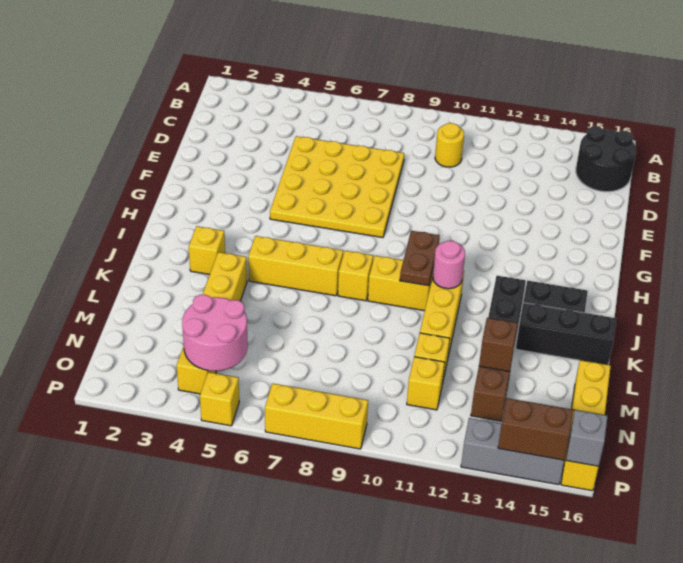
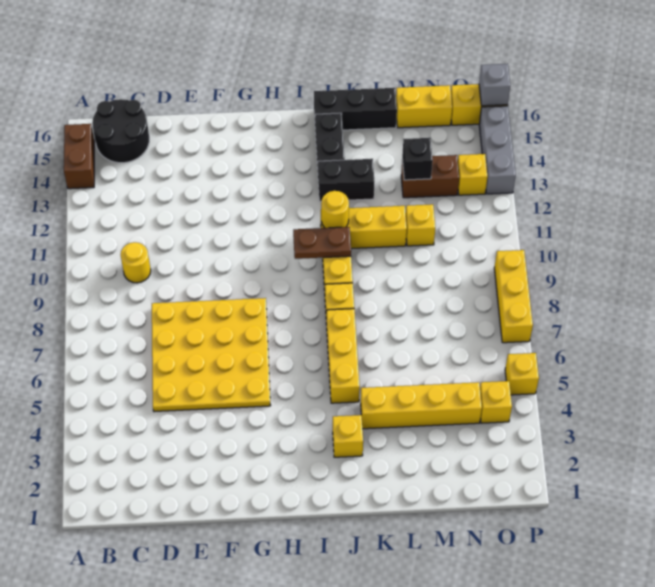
pink 1x1 round brick [433,241,465,289] -> yellow 1x1 round brick [321,191,349,228]
black 1x3 brick [516,303,616,365] -> black 1x3 brick turned to [314,88,397,130]
brown 1x1 brick [479,318,518,372] -> black 1x1 brick [402,138,433,180]
pink 2x2 round brick [182,295,248,371] -> none
yellow 1x1 brick [407,357,445,410] -> yellow 1x1 brick moved to [458,154,488,195]
brown 1x2 brick [498,398,573,460] -> brown 1x2 brick moved to [64,124,94,189]

